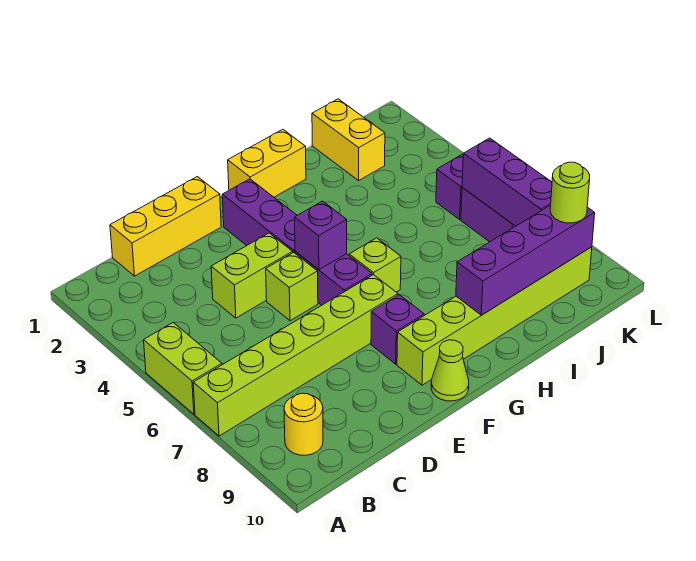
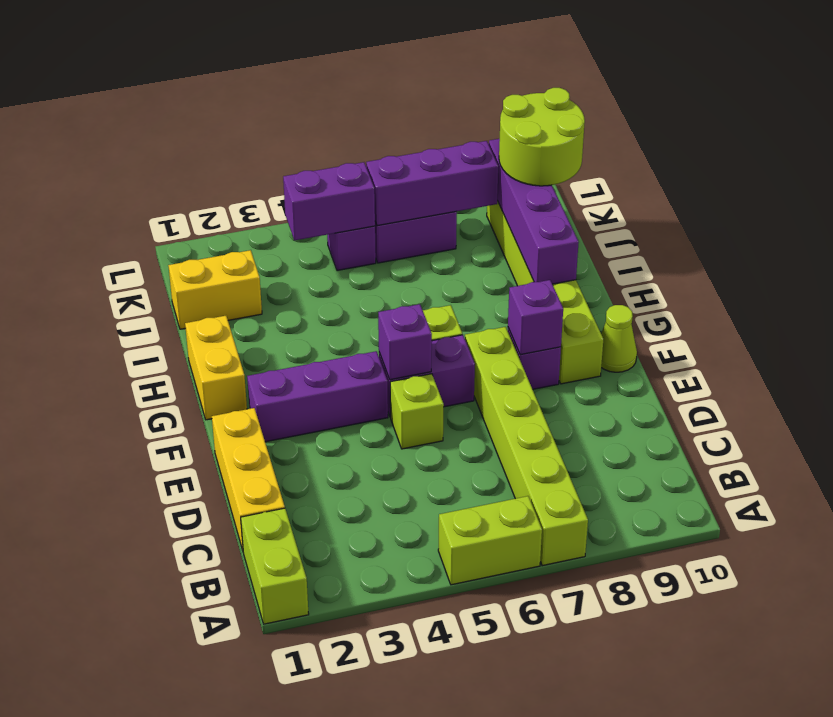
yellow 1x1 round brick [284,393,323,455] -> none
lime 1x2 brick [211,233,293,318] -> lime 1x2 brick moved to [241,508,309,624]
none -> purple 1x1 brick [508,280,563,355]
none -> purple 1x2 brick [283,162,375,240]
lime 1x1 round brick [550,162,590,223] -> lime 2x2 round brick [499,88,585,186]

